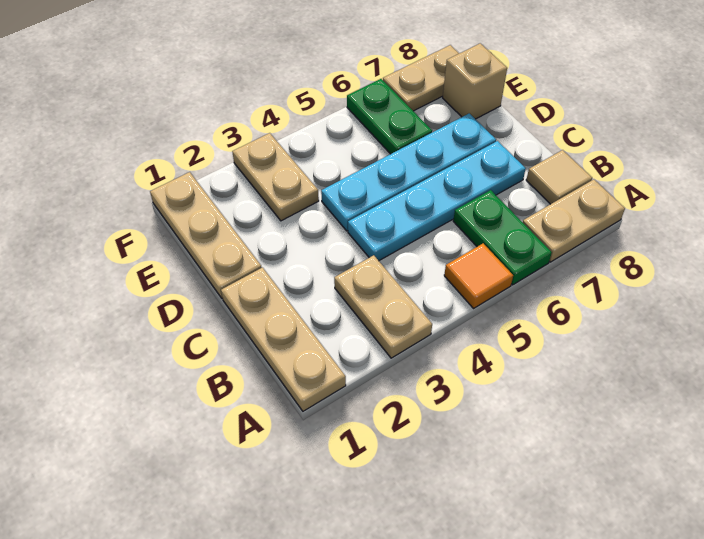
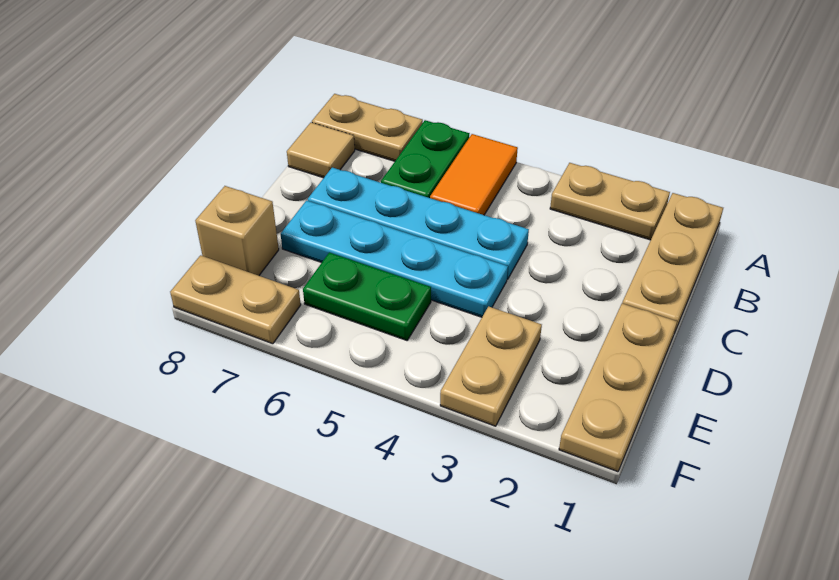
tan 1x2 plate [334,255,432,358] -> tan 1x2 plate turned to [550,163,670,240]
orange 1x1 tile [444,243,513,308] -> orange 1x2 tile [430,134,518,215]
green 1x2 plate [347,79,432,154] -> green 1x2 plate turned to [303,252,431,340]

